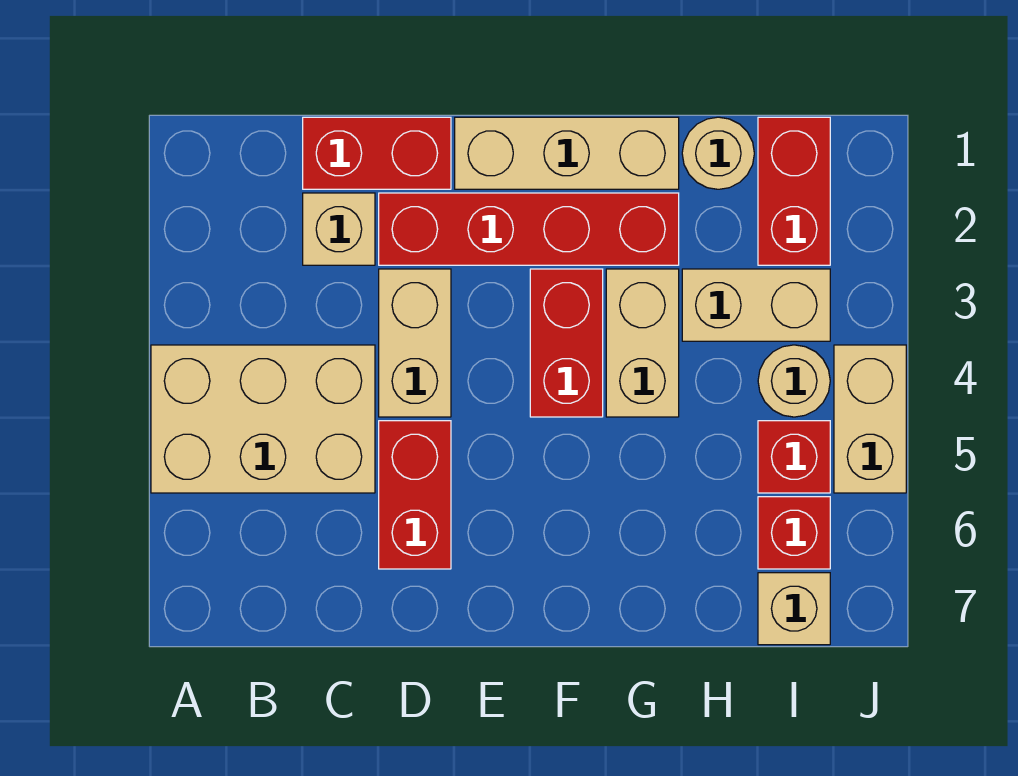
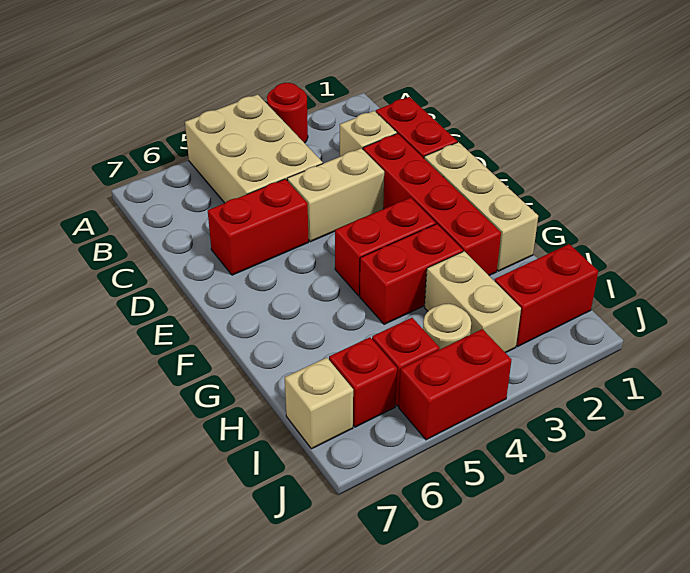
none -> red 1x1 round brick [267,83,308,143]
tan 1x2 brick [606,269,679,417] -> red 1x2 brick [360,224,463,324]
tan 1x1 round brick [682,117,754,189] -> none
tan 1x2 brick [834,345,906,493] -> red 1x2 brick [399,329,511,440]

